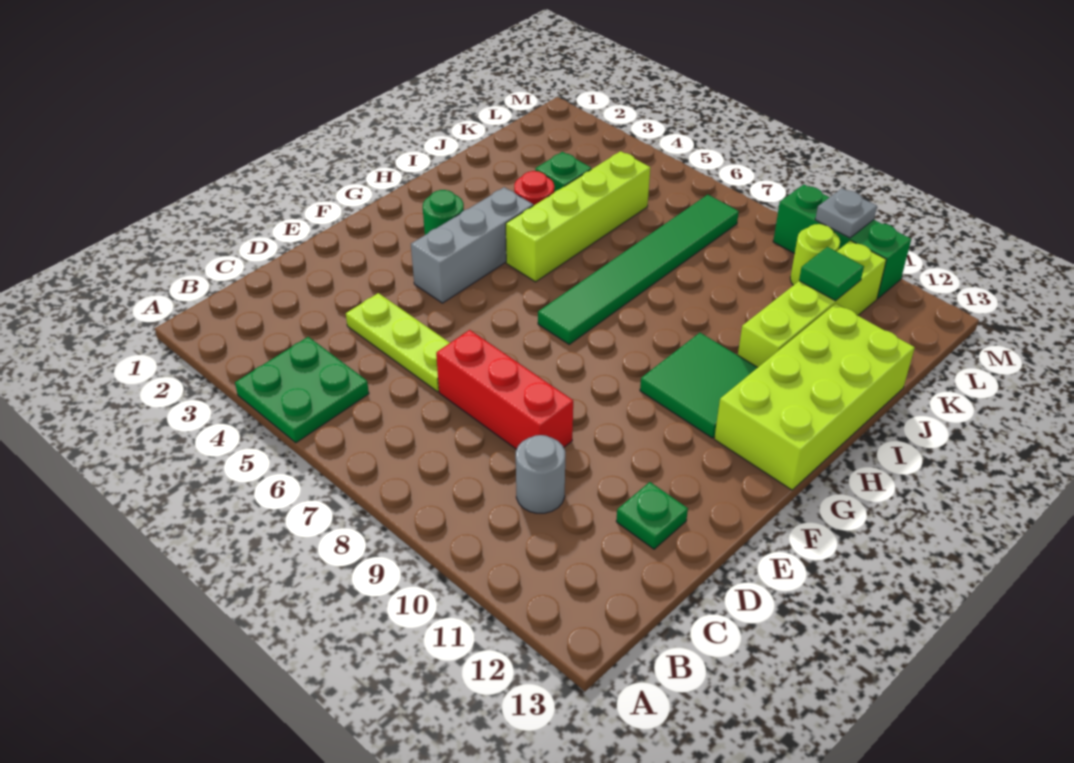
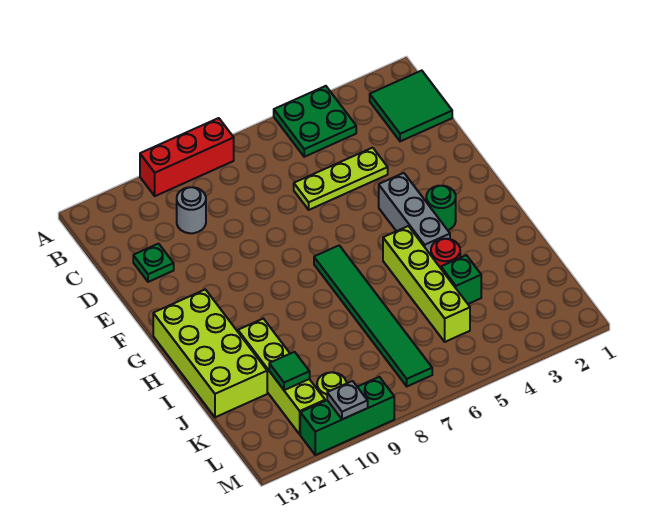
red 1x3 brick [436,330,573,449] -> red 1x3 brick moved to [140,118,234,196]
green 2x2 tile [640,333,758,438] -> green 2x2 tile moved to [370,71,452,141]

